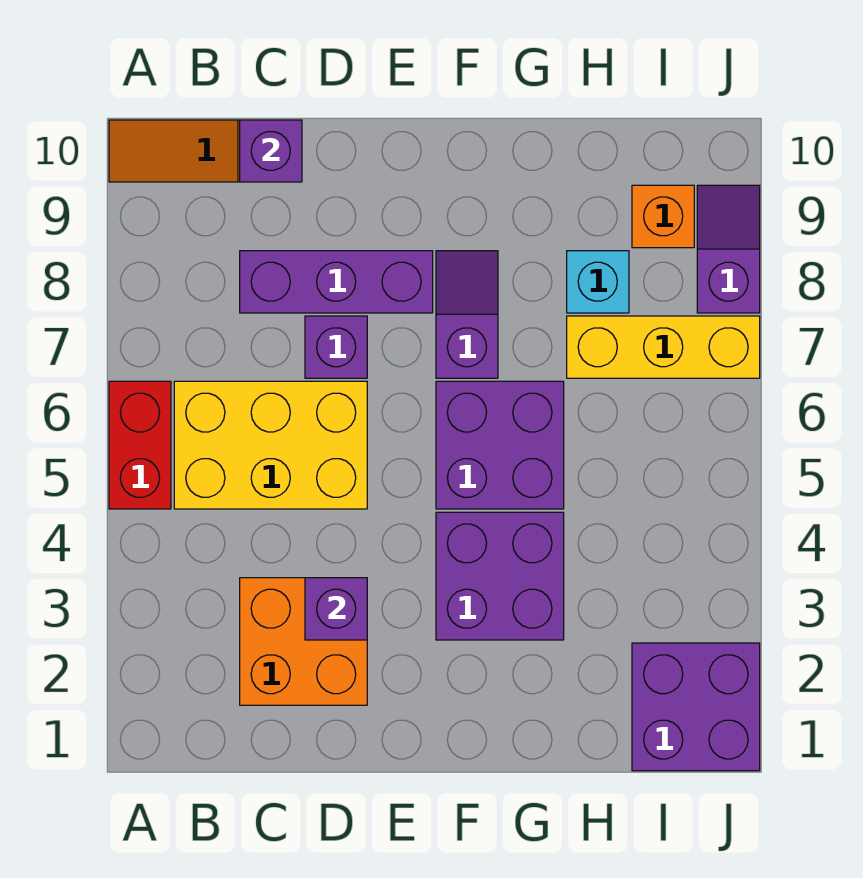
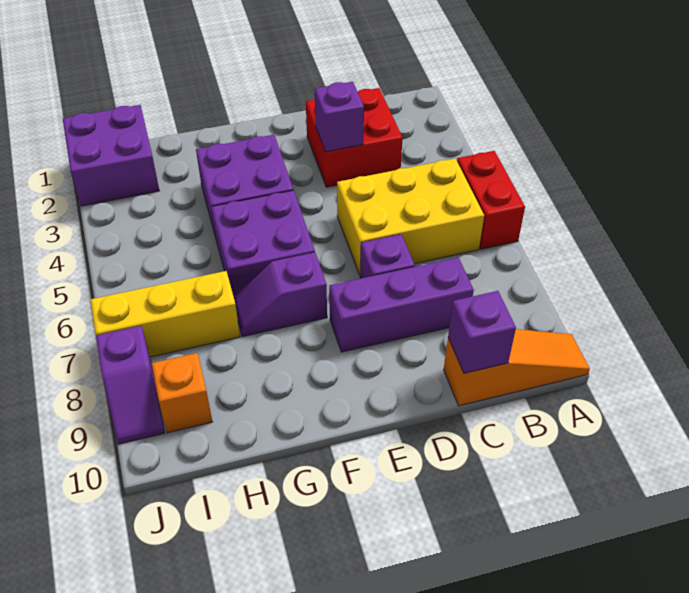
orange 2x2 brick [240,578,367,705] -> red 2x2 brick [306,88,403,187]
purple 1x2 slope [436,251,498,378] -> purple 1x2 slope turned to [234,252,327,337]
cyan 1x1 brick [567,251,629,313] -> none

